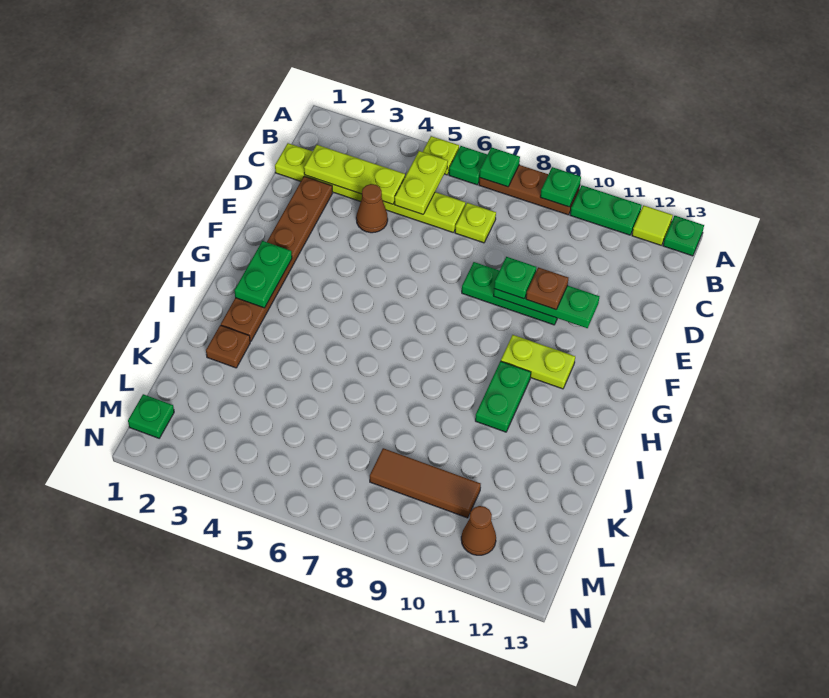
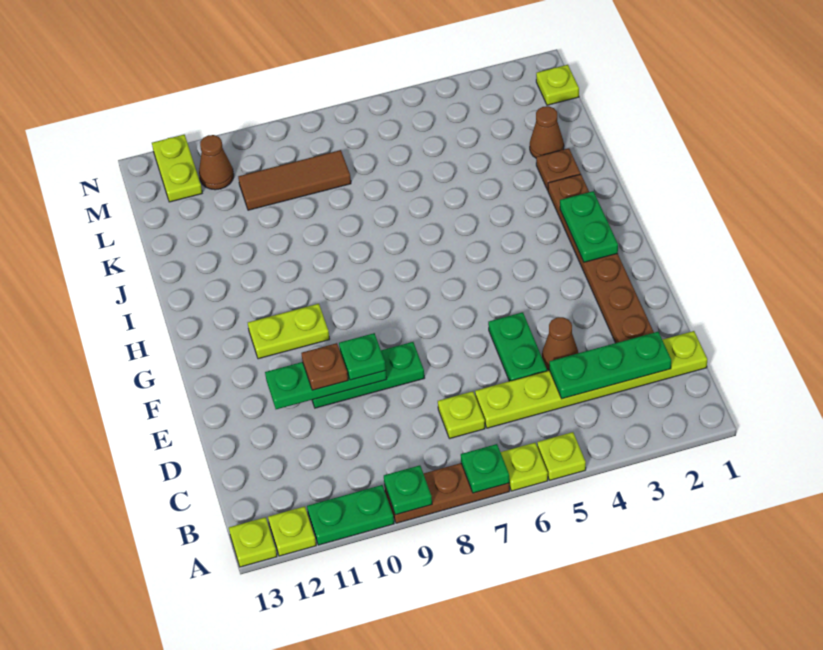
green 1x1 plate [449,146,487,185] -> lime 1x1 plate [501,443,548,491]
lime 1x1 tile [632,205,673,245] -> lime 1x1 plate [268,506,316,556]
green 1x1 plate [663,216,704,256] -> lime 1x1 plate [229,517,277,567]
lime 1x2 plate [394,151,448,214] -> lime 1x2 plate moved to [152,135,202,202]
lime 1x3 plate [304,145,405,204] -> green 1x3 plate [549,332,671,399]
green 1x2 plate [475,361,531,432] -> green 1x2 plate moved to [488,312,547,381]
none -> brown 1x1 cone [530,106,564,158]
green 1x1 plate [128,394,174,438] -> lime 1x1 plate [536,65,579,105]

